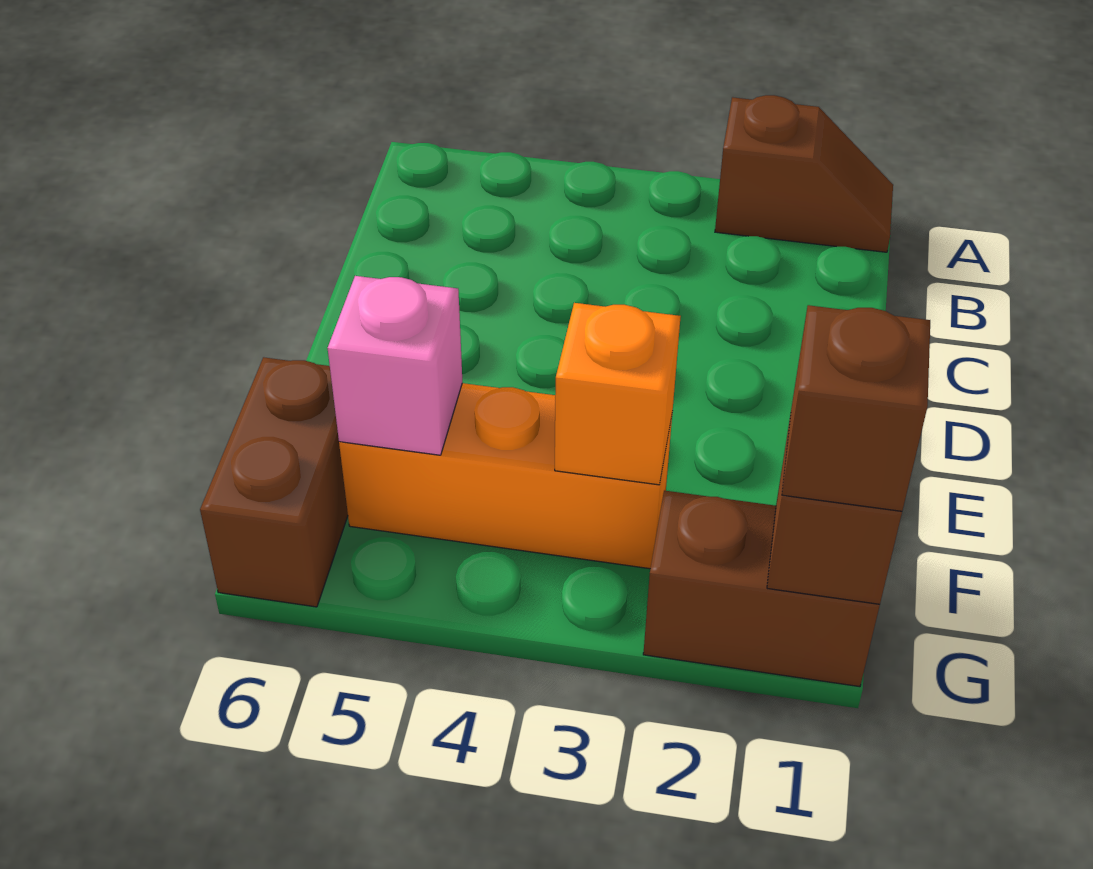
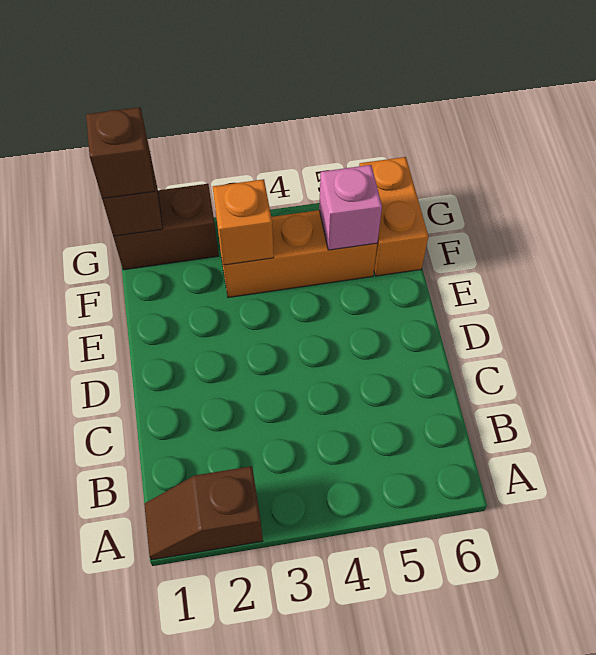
brown 1x2 brick [200,357,348,607] -> orange 1x2 brick [359,157,428,276]

